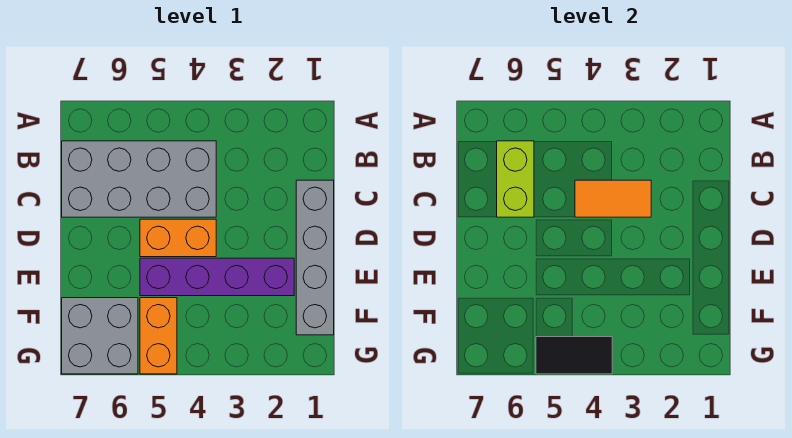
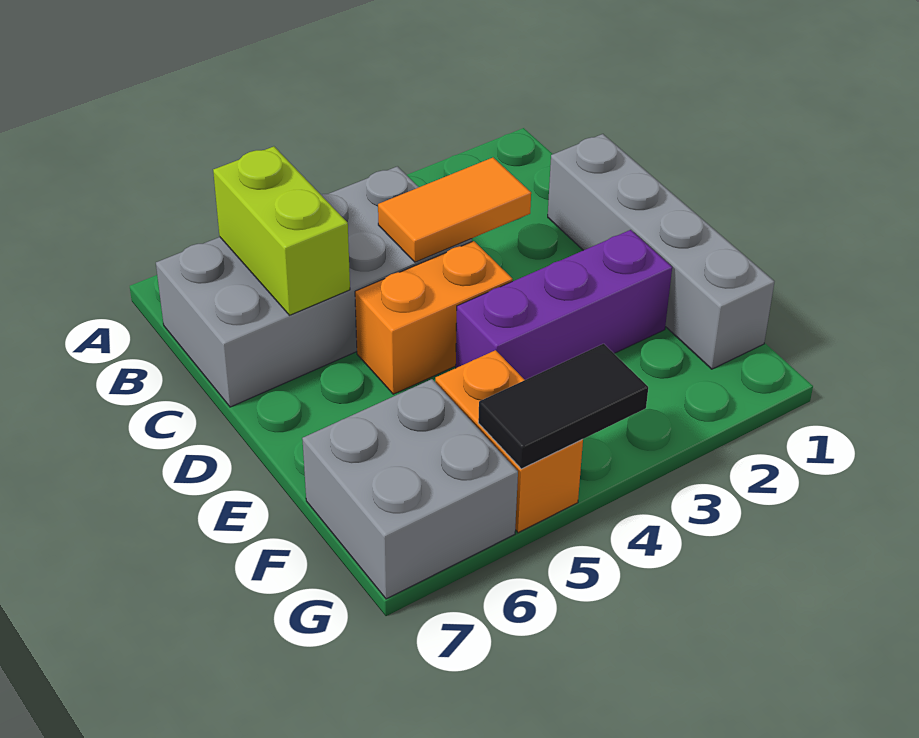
purple 1x4 brick [140,258,294,296] -> purple 1x3 brick [456,230,672,380]

